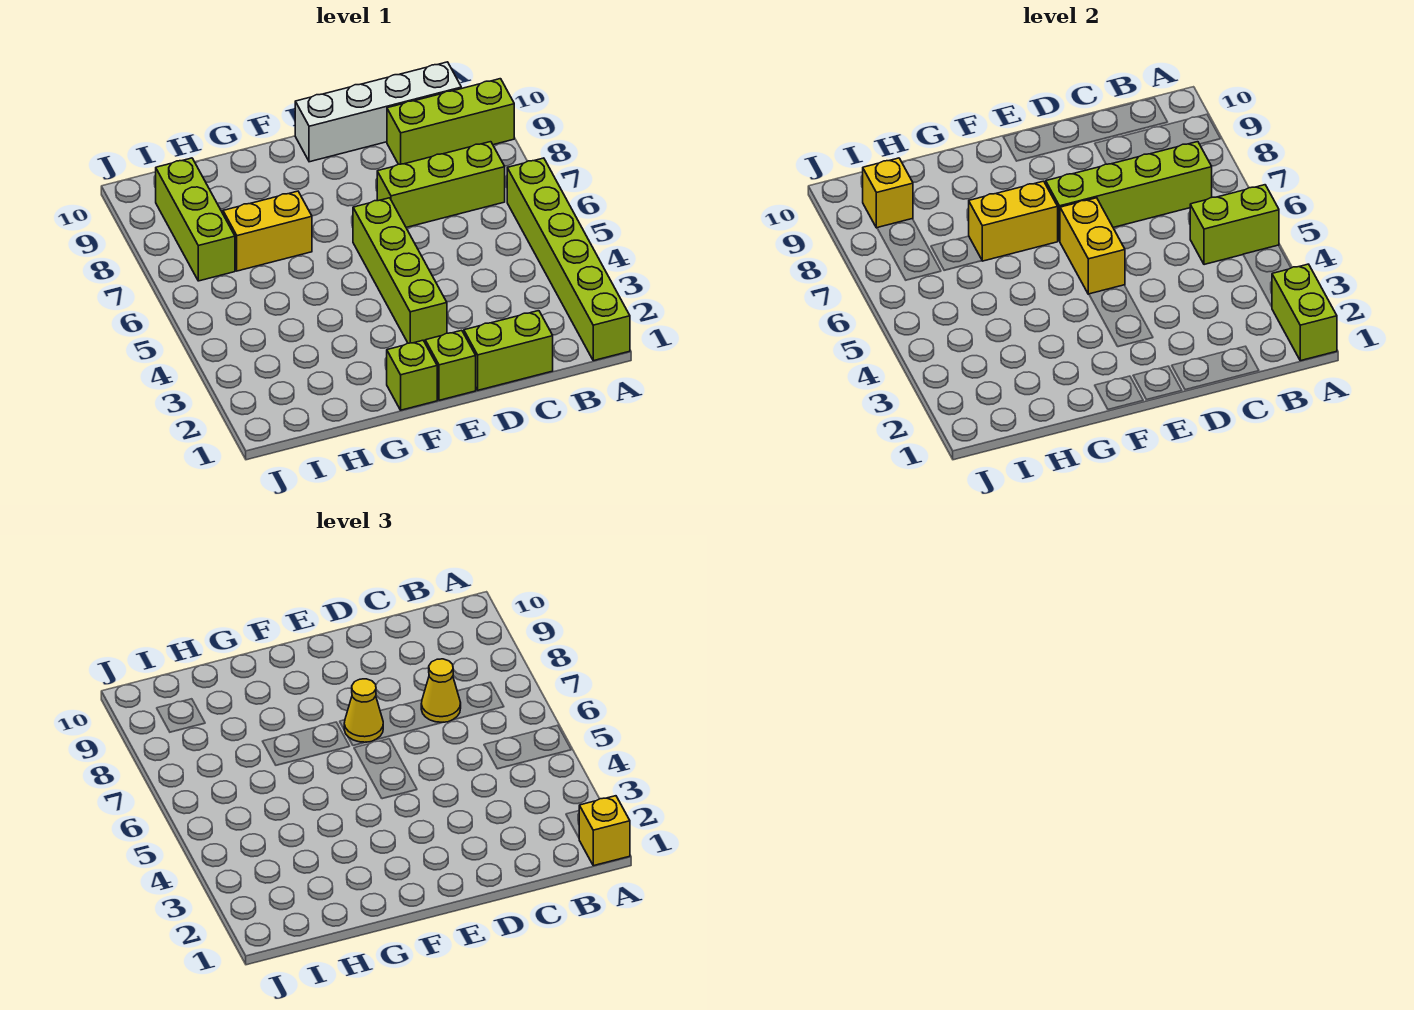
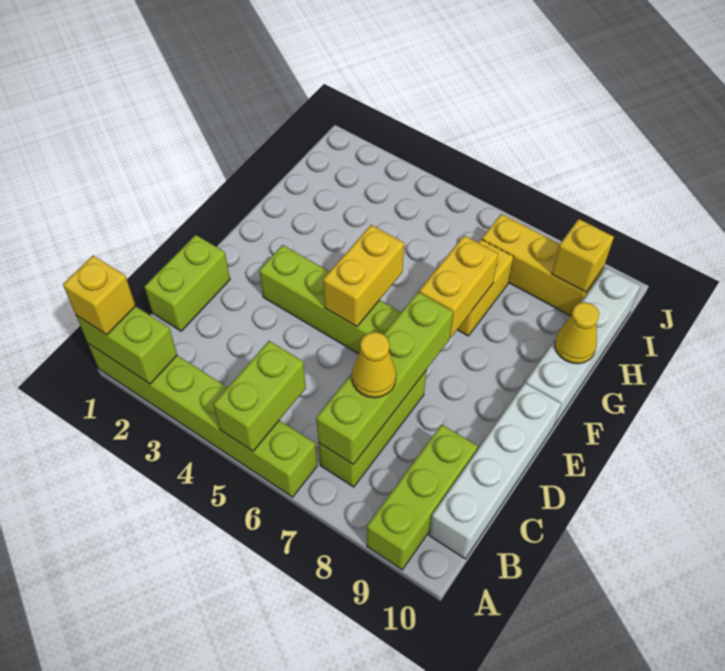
lime 1x1 brick [425,330,476,400] -> none
yellow 1x2 brick [1060,198,1125,294] -> yellow 1x2 brick turned to [323,225,404,327]
yellow 1x1 cone [344,679,383,743] -> yellow 1x1 cone moved to [555,302,599,364]
lime 1x1 brick [387,340,437,410] -> none
none -> white 1x4 brick [526,268,640,425]
lime 1x3 brick [156,158,235,281] -> yellow 1x3 brick [482,214,603,316]

